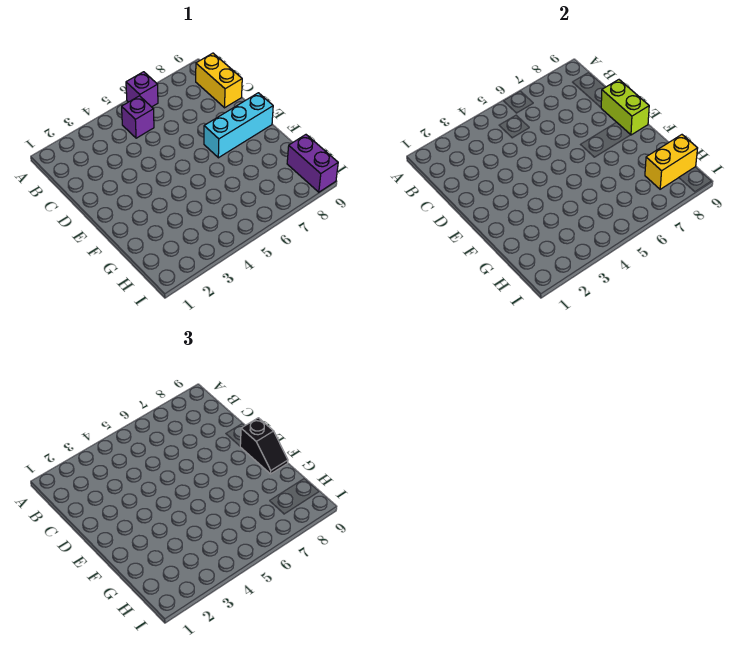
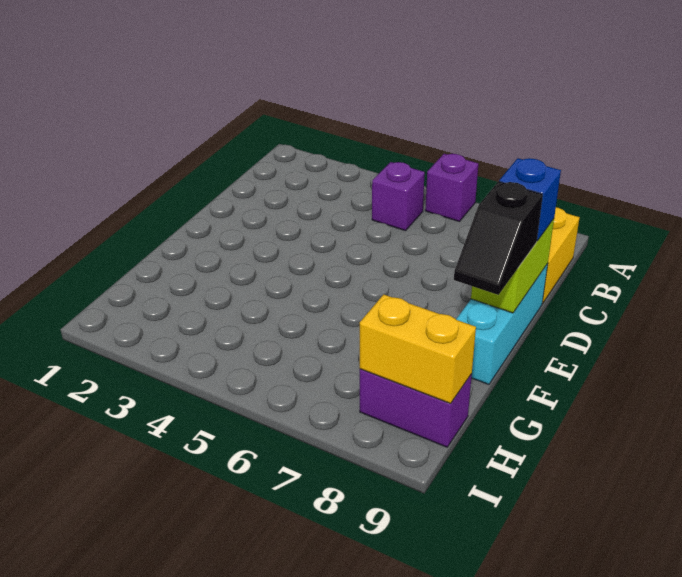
none -> blue 1x1 brick [499,158,561,241]
cyan 1x3 brick [204,93,273,158] -> cyan 1x3 brick turned to [456,264,548,384]
purple 1x2 brick [287,135,338,192] -> purple 1x2 brick turned to [360,369,472,447]

